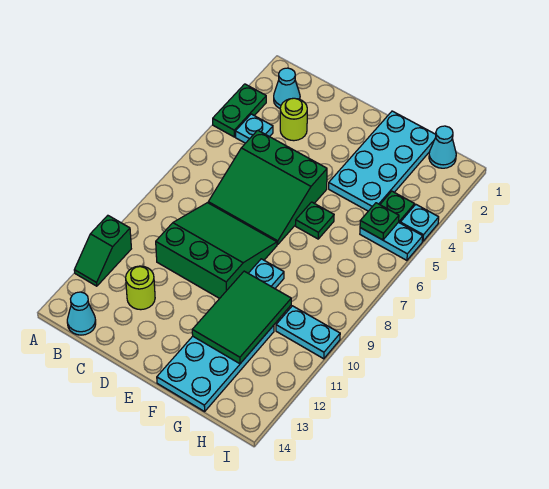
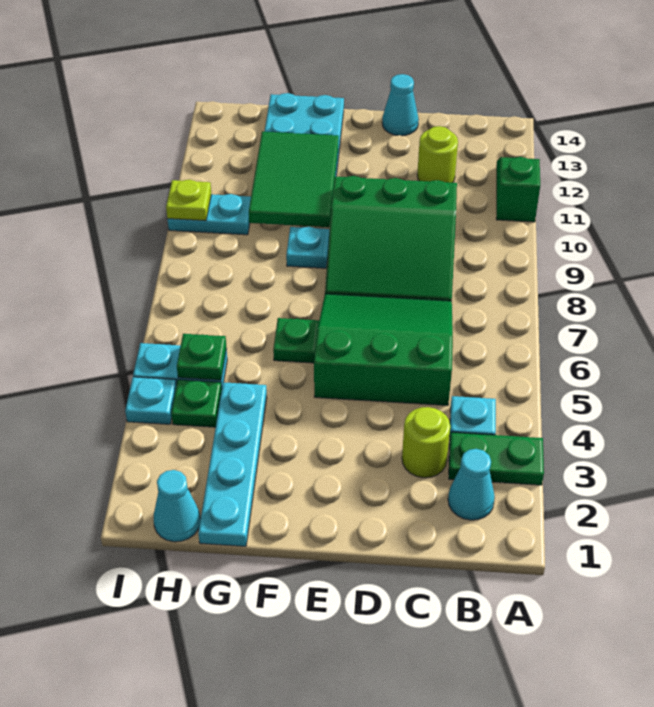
green 1x2 plate [213,84,266,137] -> green 1x2 plate turned to [449,432,544,485]
cyan 1x1 cone [67,292,96,335] -> cyan 1x1 cone moved to [382,74,419,136]
cyan 2x4 plate [329,111,436,211] -> cyan 1x4 plate [198,382,267,546]
none -> lime 1x1 plate [166,180,211,221]

